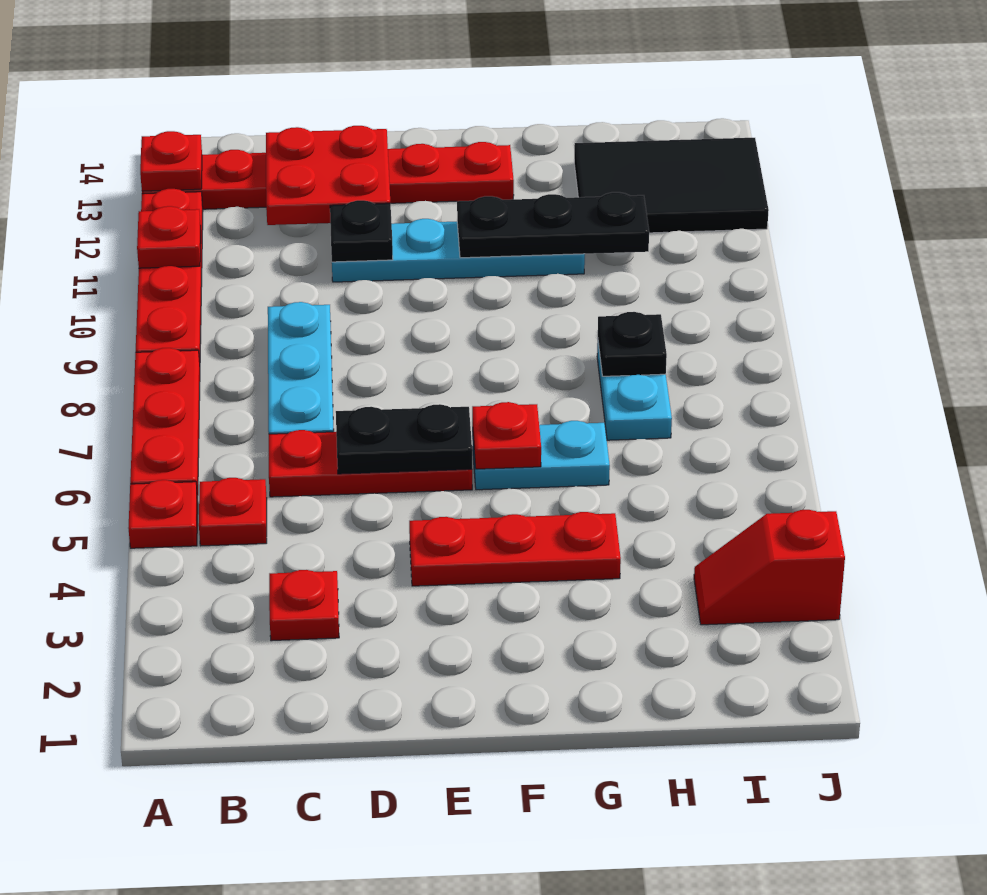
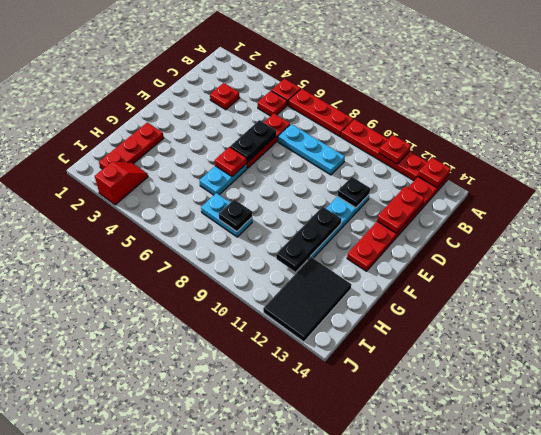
red 2x2 plate [266,126,390,225] -> red 1x2 plate [377,186,424,233]
red 1x3 plate [409,512,621,586] -> red 1x3 plate moved to [99,122,164,169]

